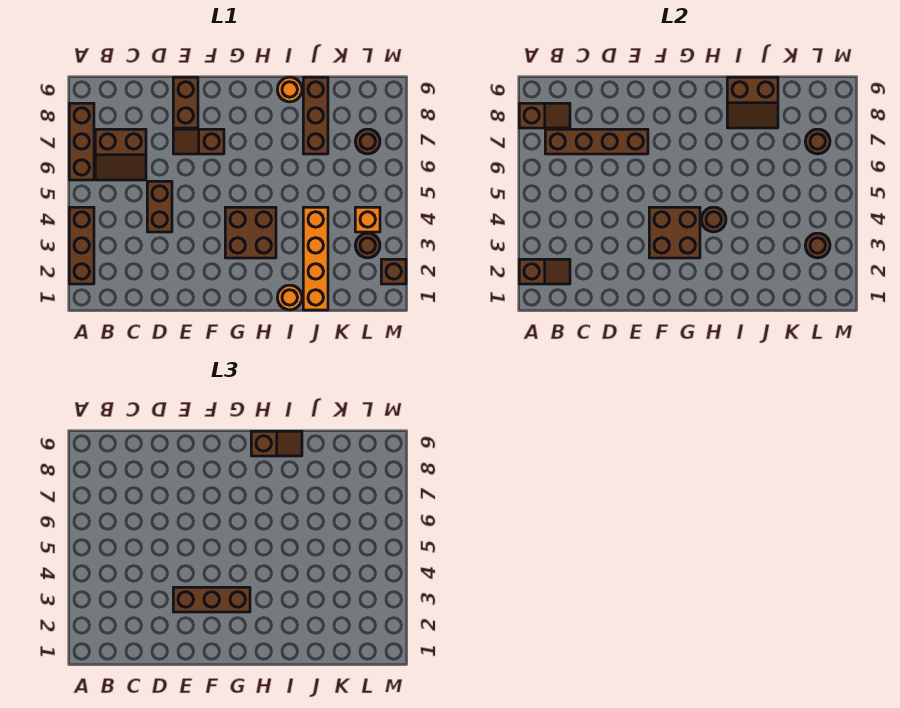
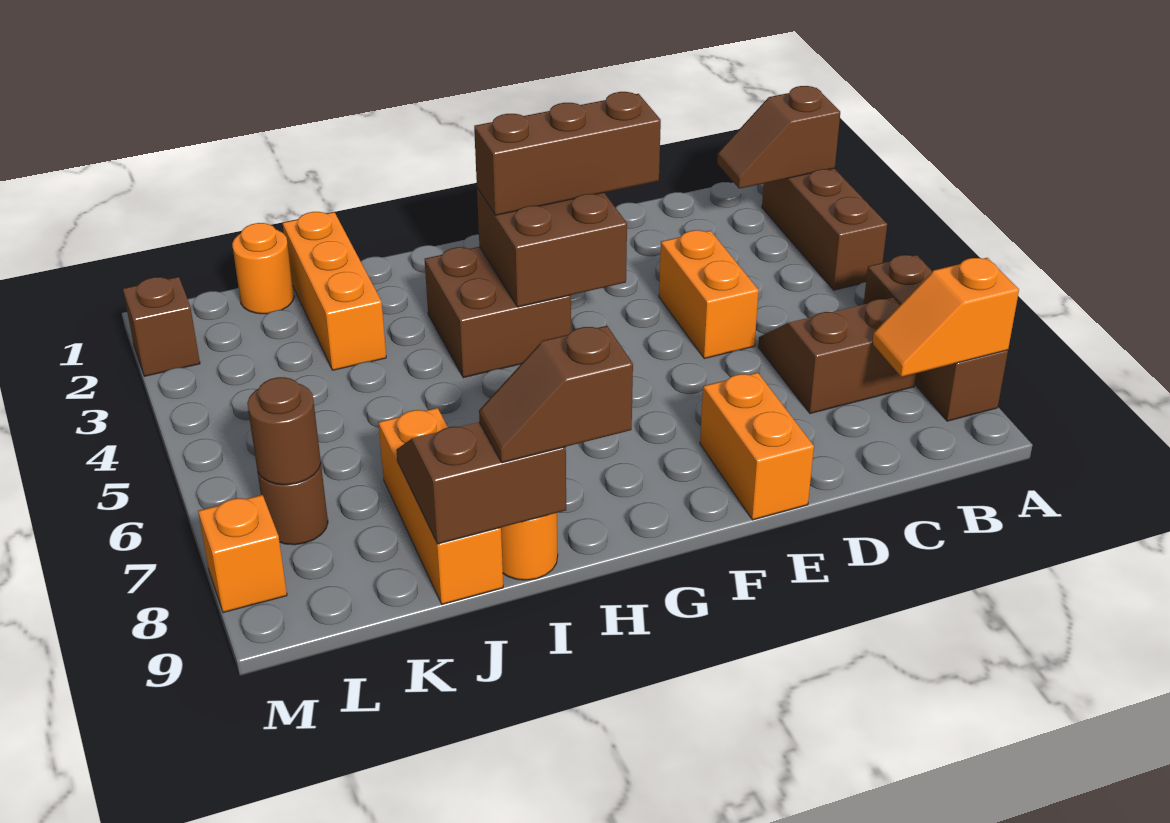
brown 1x2 slope [519,103,570,128] -> orange 1x2 slope [872,258,1019,377]
brown 1x4 brick [545,129,648,154] -> none
brown 1x2 brick [147,181,172,232] -> orange 1x2 brick [659,230,759,358]
brown 1x2 slope [173,129,224,154] -> none
brown 1x2 brick [173,77,198,128] -> orange 1x2 brick [700,372,814,520]
brown 1x1 round brick [701,207,726,232] -> none
orange 1x1 round brick [277,285,302,310] -> orange 1x1 round brick moved to [232,223,294,314]
orange 1x4 brick [303,207,328,310] -> orange 1x3 brick [283,212,386,370]
brown 1x3 brick [303,77,328,154] -> orange 1x3 brick [378,408,503,604]
brown 1x1 round brick [355,233,380,258] -> none
brown 1x1 round brick [805,233,830,258] -> none
orange 1x1 brick [355,207,380,232] -> orange 1x1 brick moved to [198,495,287,613]

